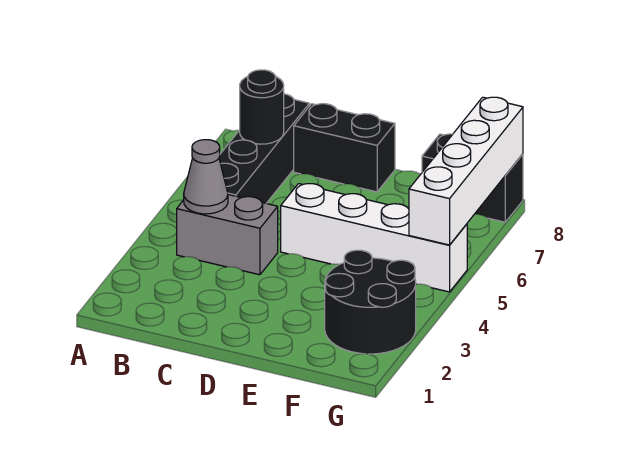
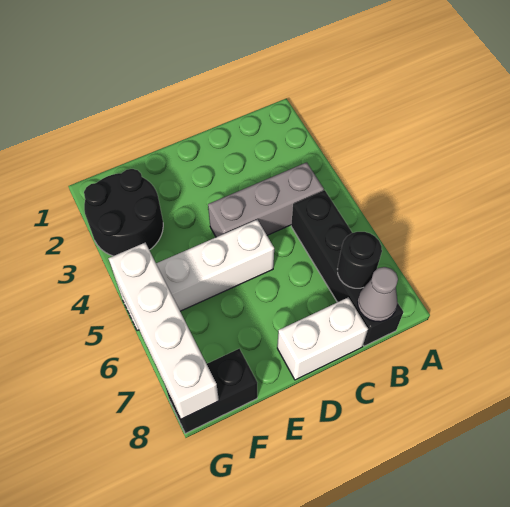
grey 1x2 brick [177,195,278,275] -> grey 1x3 brick [208,162,324,237]
grey 1x1 cone [184,140,228,214] -> grey 1x1 cone moved to [358,267,398,322]
black 1x2 brick [294,104,395,192] -> white 1x2 brick [277,297,368,380]

